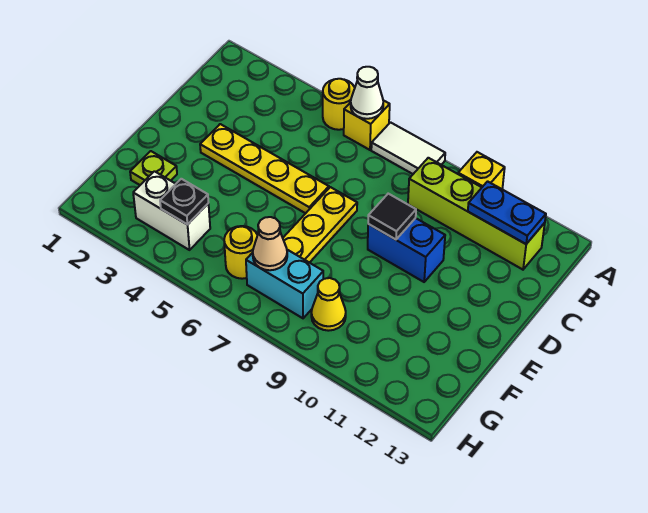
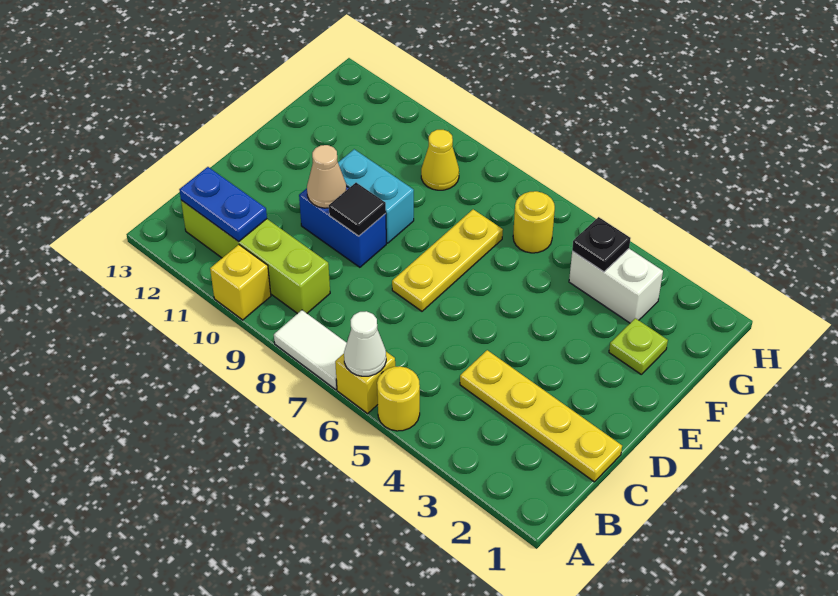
yellow 1x4 plate [200,124,329,213] -> yellow 1x4 plate moved to [460,350,622,482]
cyan 1x2 brick [246,250,323,318] -> cyan 1x2 brick moved to [338,149,414,243]
tan 1x1 cone [253,217,287,270] -> tan 1x1 cone moved to [307,145,346,208]

